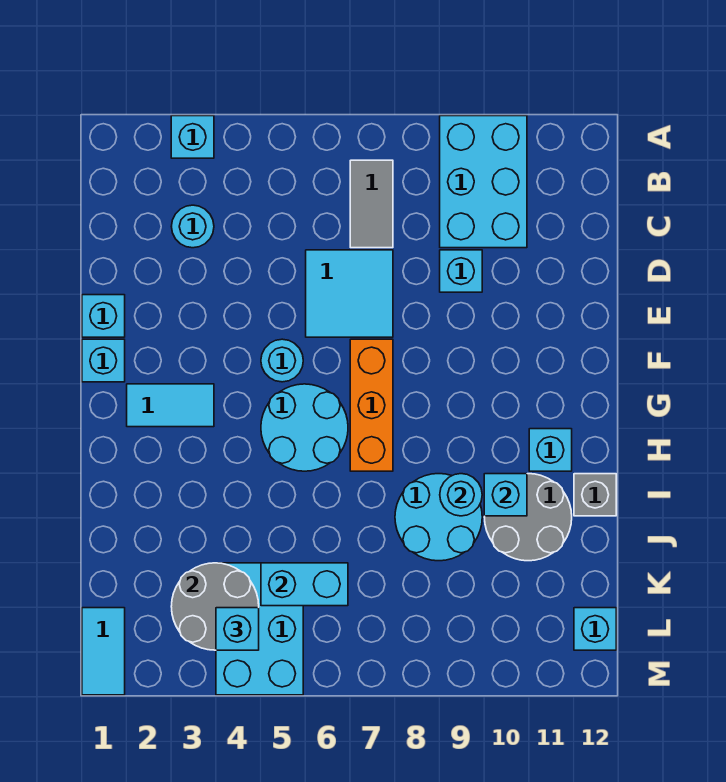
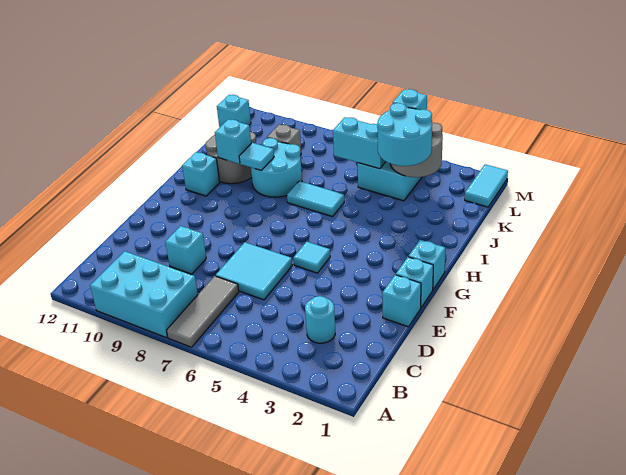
cyan 1x1 brick [171,116,214,158] -> cyan 1x1 brick moved to [408,240,445,289]
cyan 2x3 brick [440,116,527,248] -> cyan 2x3 brick turned to [90,251,198,338]
grey 1x2 tile [350,160,393,248] -> grey 1x3 tile [166,276,239,347]
cyan 1x1 round brick [261,339,303,382] -> cyan 1x1 tile [293,242,330,273]
orange 1x3 brick [350,339,393,471] -> none
cyan 1x2 tile [127,384,214,427] -> cyan 1x2 tile moved to [287,181,344,217]
cyan 2x2 round brick [261,384,348,471] -> cyan 2x2 round brick moved to [377,103,432,166]
cyan 1x1 round brick [440,474,482,516] -> cyan 1x1 tile [239,143,274,171]
grey 1x1 brick [574,474,616,516] -> grey 1x1 brick moved to [267,124,301,155]

